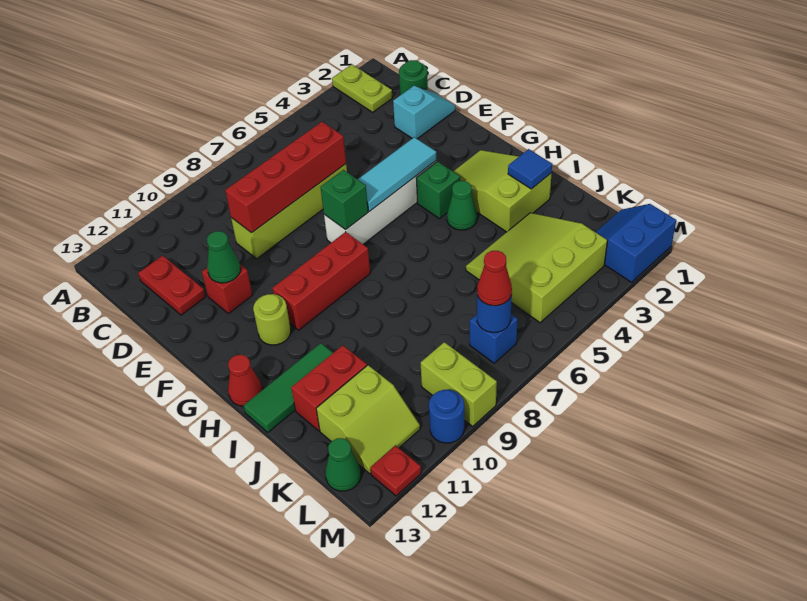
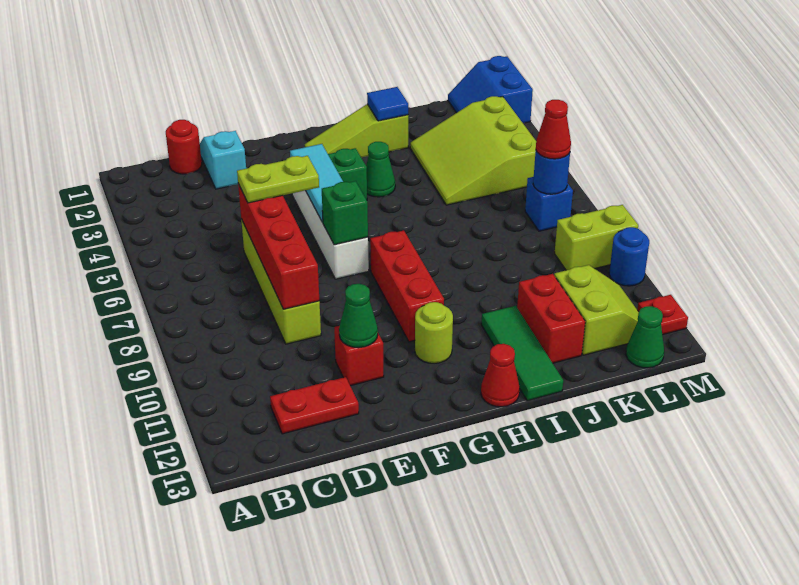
lime 1x2 plate [332,64,392,112] -> lime 1x2 plate moved to [237,156,319,203]
green 1x1 round brick [399,60,428,95] -> red 1x1 round brick [166,120,202,174]
lime 2x3 slope [453,150,552,232] -> lime 1x3 slope [305,104,408,158]

